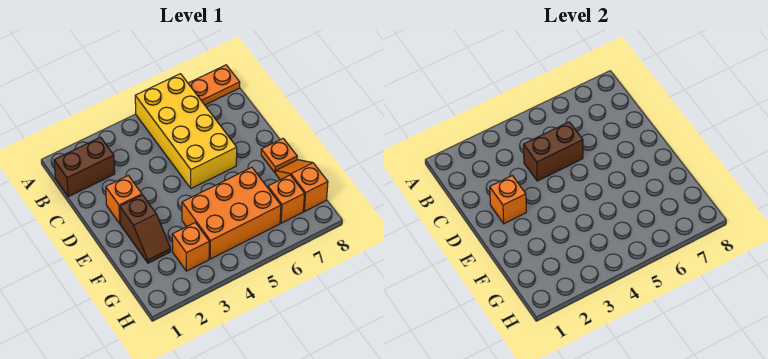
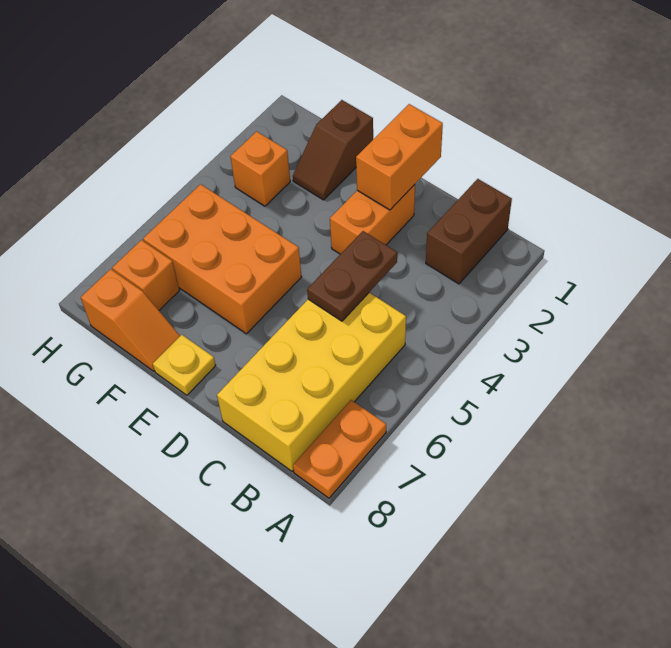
yellow 2x4 brick [135,74,237,188] -> yellow 2x4 brick turned to [217,293,406,471]
brown 1x2 brick [523,122,583,181] -> brown 1x2 plate [307,231,397,321]
orange 1x1 brick [106,176,142,223] -> orange 1x2 brick [330,185,415,254]
orange 1x1 brick [490,176,526,224] -> orange 1x2 brick [356,104,443,210]
brown 1x2 slope [120,195,171,263] -> brown 1x2 slope turned to [293,100,373,200]
orange 1x1 plate [261,138,297,173] -> yellow 1x1 plate [153,335,216,395]
orange 2x3 brick [182,167,281,259] -> orange 2x3 brick turned to [143,184,302,334]

